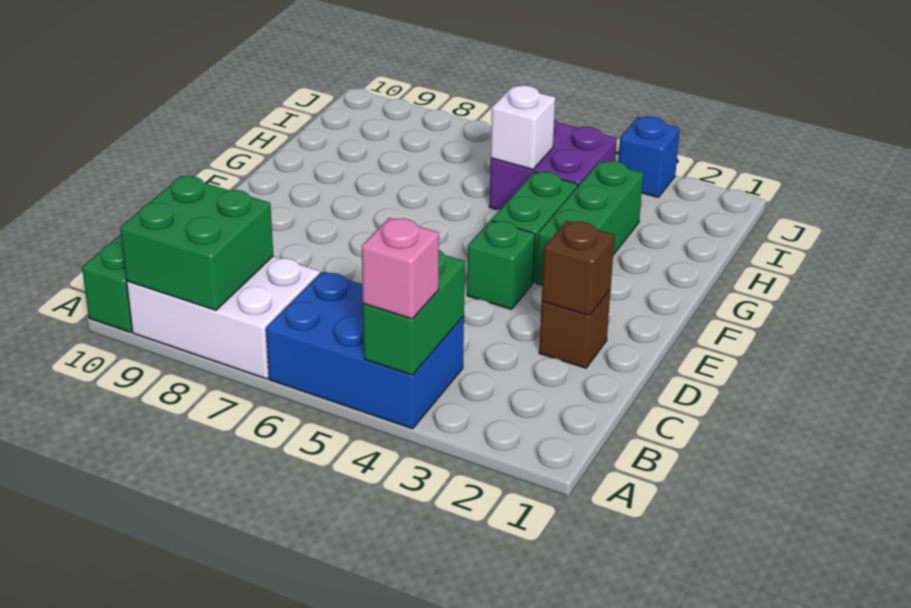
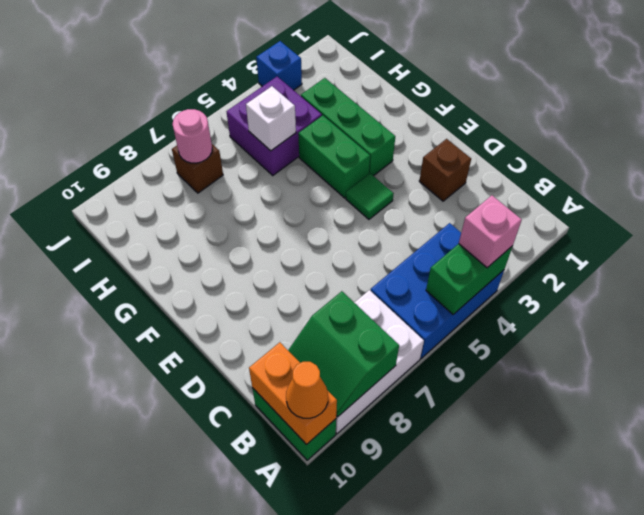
green 1x2 brick [363,250,465,375] -> green 1x2 brick turned to [426,244,513,314]
green 2x2 brick [120,176,273,310] -> green 2x2 slope [288,291,399,417]
none -> orange 1x2 brick [249,342,337,445]
none -> orange 1x1 cone [286,362,328,418]
brown 1x1 brick [542,221,615,316] -> brown 1x1 brick moved to [172,144,223,193]
green 1x1 brick [467,221,535,309] -> green 1x1 tile [346,173,394,219]
none -> pink 1x1 round brick [173,109,212,163]

